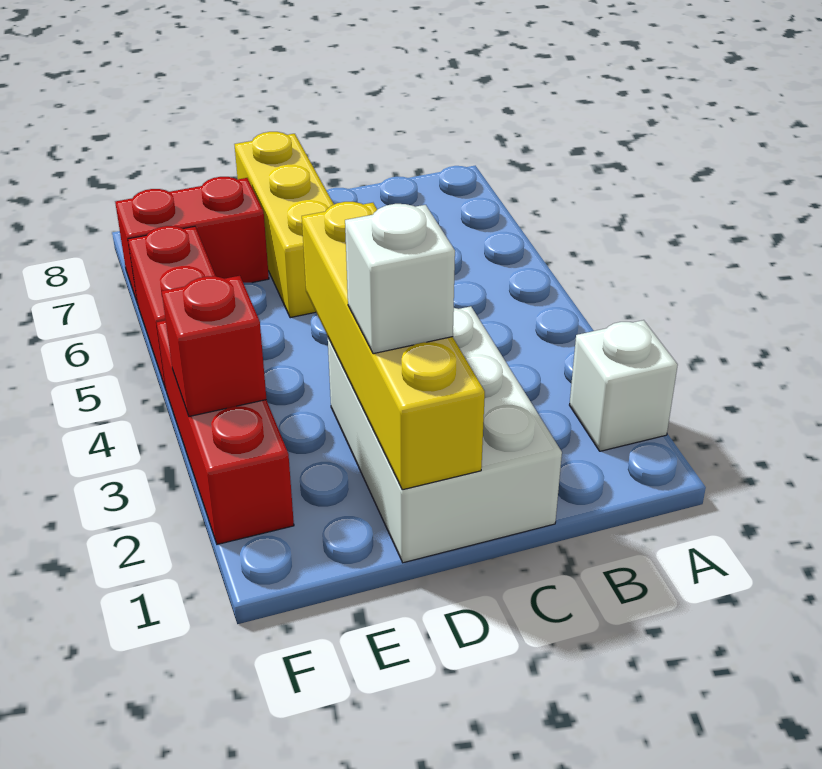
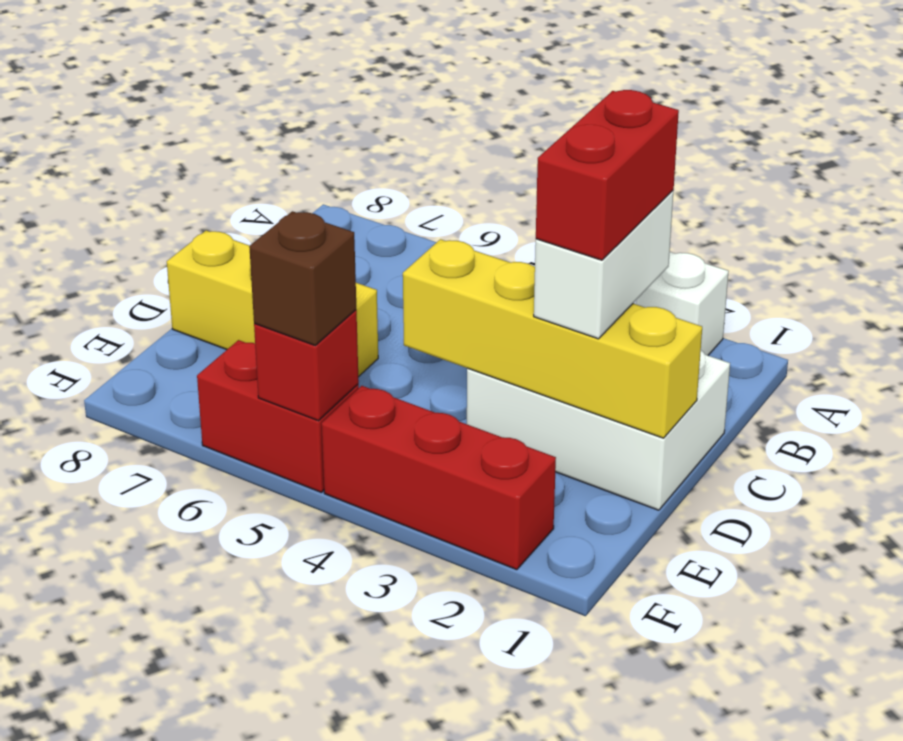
white 1x1 brick [345,204,455,354] -> white 1x2 brick [534,191,673,339]
red 1x2 brick [115,177,269,304] -> red 1x2 brick moved to [536,90,679,260]
red 1x1 brick [162,276,266,417] -> red 1x1 brick moved to [254,310,359,421]
none -> brown 1x1 brick [249,211,356,345]

